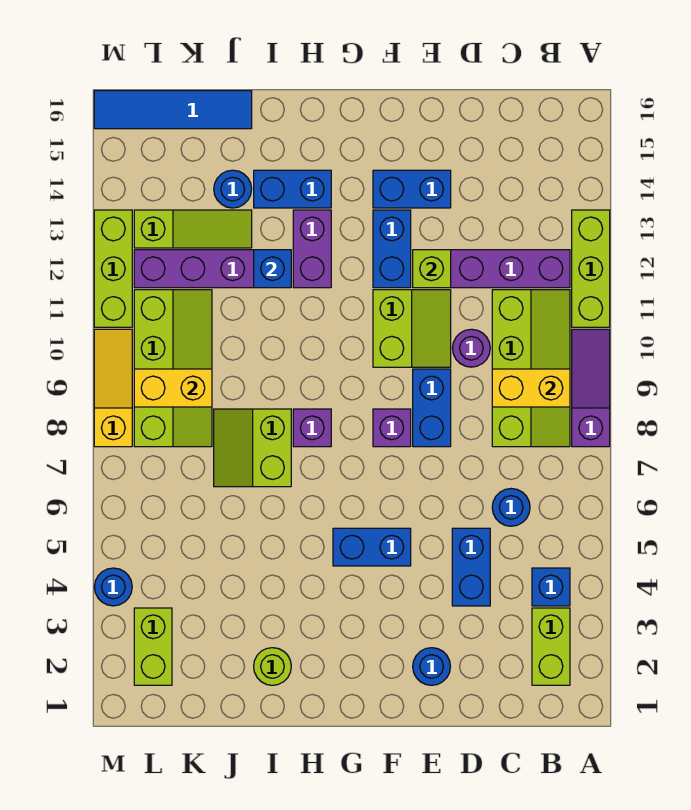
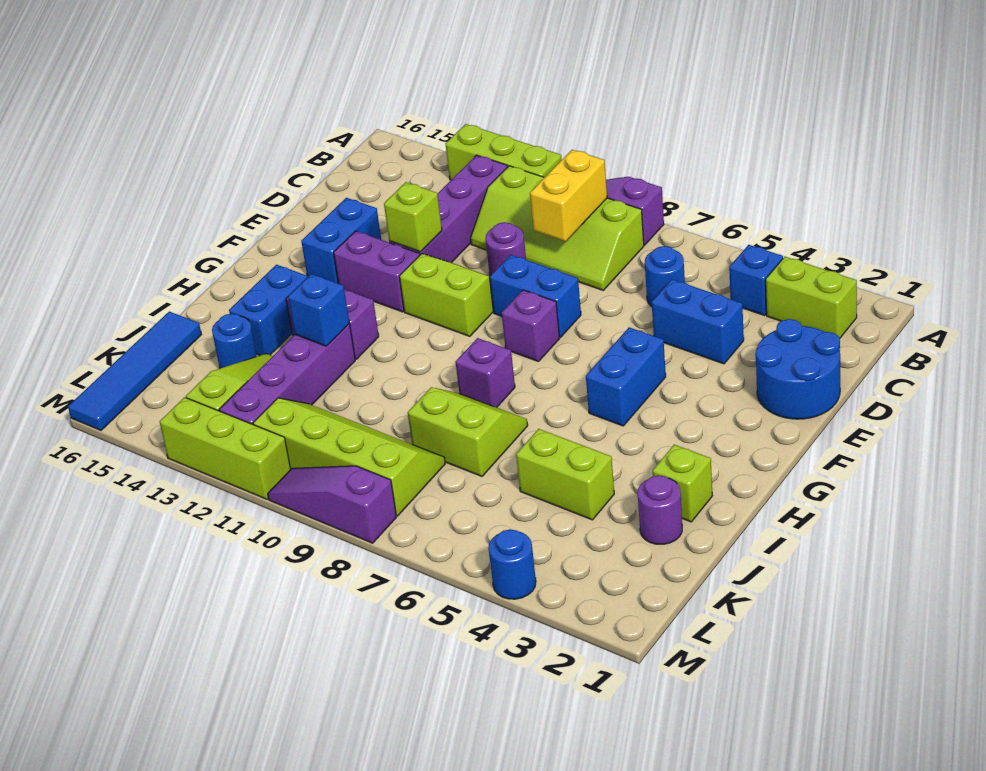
lime 2x4 slope [492,290,570,447] -> lime 2x4 slope turned to [470,166,644,290]
blue 1x1 round brick [413,648,450,685] -> blue 2x2 round brick [755,319,840,419]
blue 1x2 brick [373,210,411,288] -> purple 1x2 brick [334,231,420,312]
lime 1x1 round brick [254,648,291,685] -> lime 1x1 brick [653,445,713,522]
lime 2x2 slope [214,409,291,487] -> lime 2x2 slope turned to [408,387,528,476]
none -> purple 1x1 round brick [638,475,682,544]
yellow 1x2 brick [134,369,212,407] -> none
lime 1x2 brick [134,608,172,685] -> lime 1x2 brick moved to [516,429,614,520]
yellow 1x3 slope [94,329,132,447] -> purple 1x3 slope [268,466,397,543]

